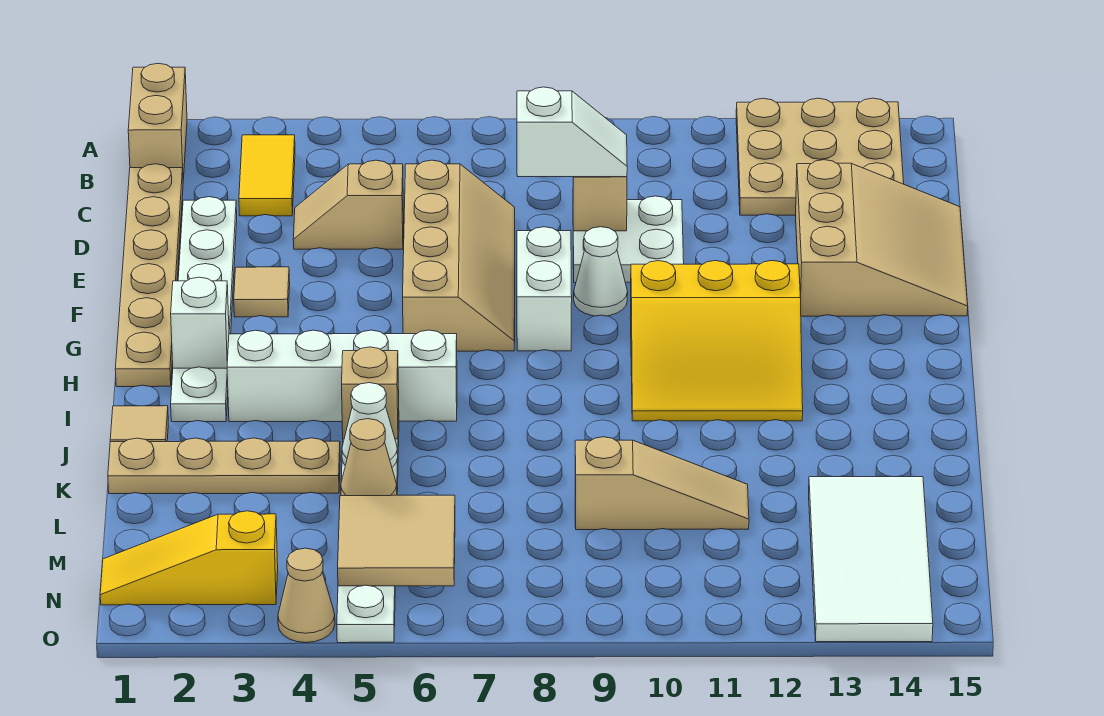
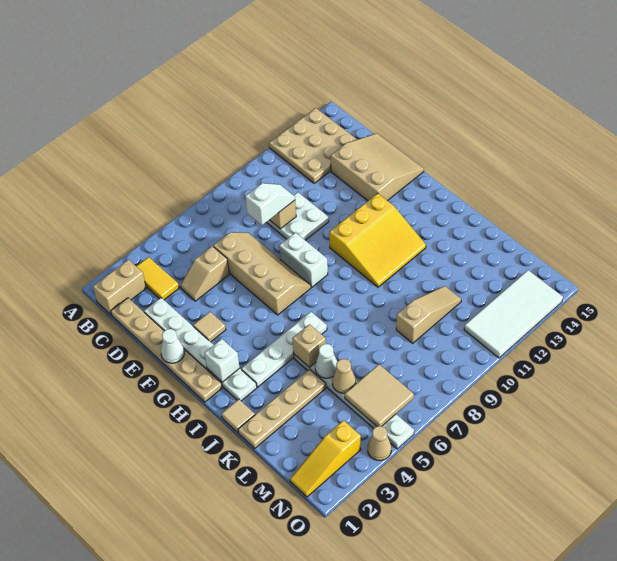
tan 1x2 brick [128,63,187,179] -> tan 1x2 brick turned to [93,260,146,315]
white 1x1 cone [574,227,628,316] -> white 1x1 cone moved to [161,329,184,363]
white 1x4 brick [227,330,457,422] -> white 1x4 plate [241,312,327,387]
white 2x4 tile [809,477,933,642] -> white 2x4 tile turned to [464,270,563,358]

